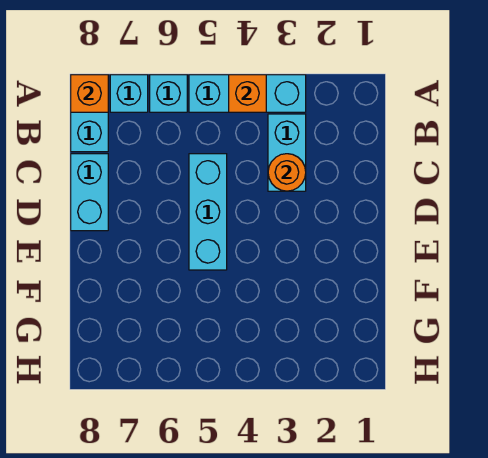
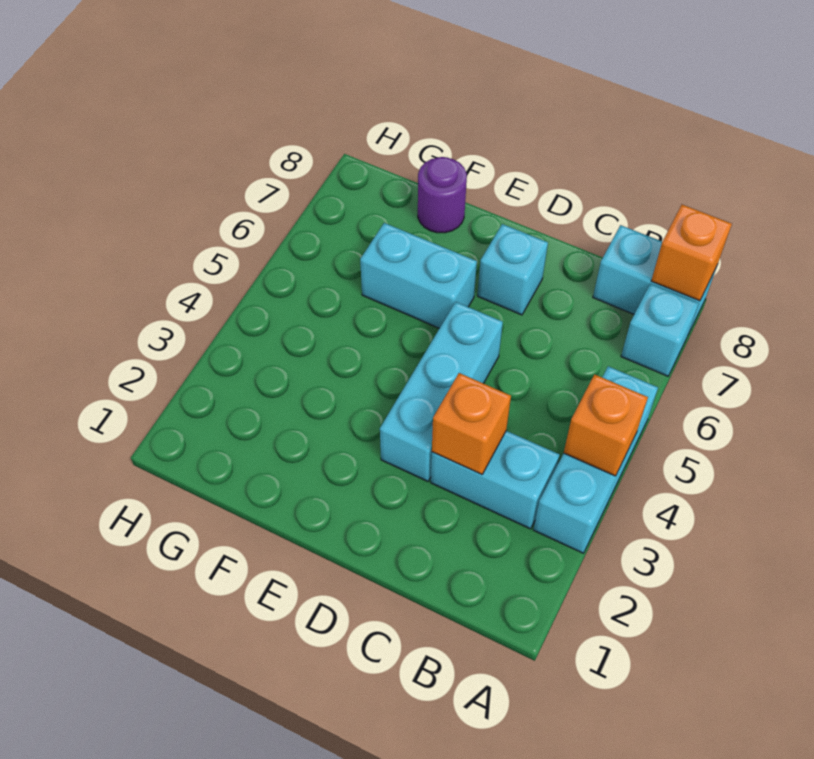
cyan 1x1 brick [150,75,187,112] -> cyan 1x1 brick moved to [477,224,548,315]
orange 1x1 round brick [268,154,306,191] -> orange 1x1 brick [432,373,511,474]
cyan 1x3 brick [189,154,227,270] -> cyan 1x3 brick turned to [380,302,503,481]
cyan 1x2 brick [71,154,108,231] -> cyan 1x2 brick moved to [360,223,477,328]
none -> purple 1x1 round brick [418,157,467,233]

